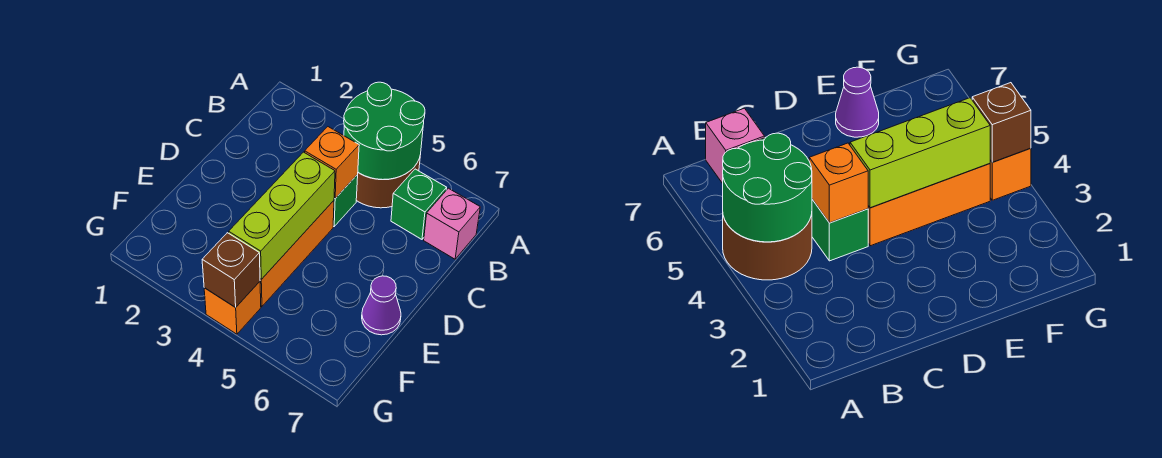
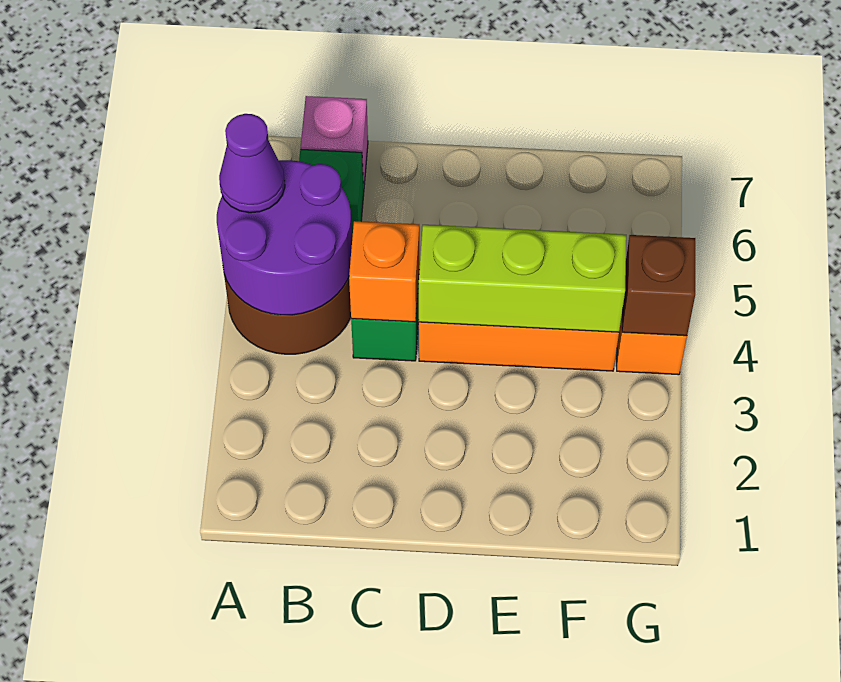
green 2x2 round brick [344,82,425,180] -> purple 2x2 round brick [217,160,352,315]
purple 1x1 cone [362,276,401,335] -> purple 1x1 cone moved to [219,114,285,213]

